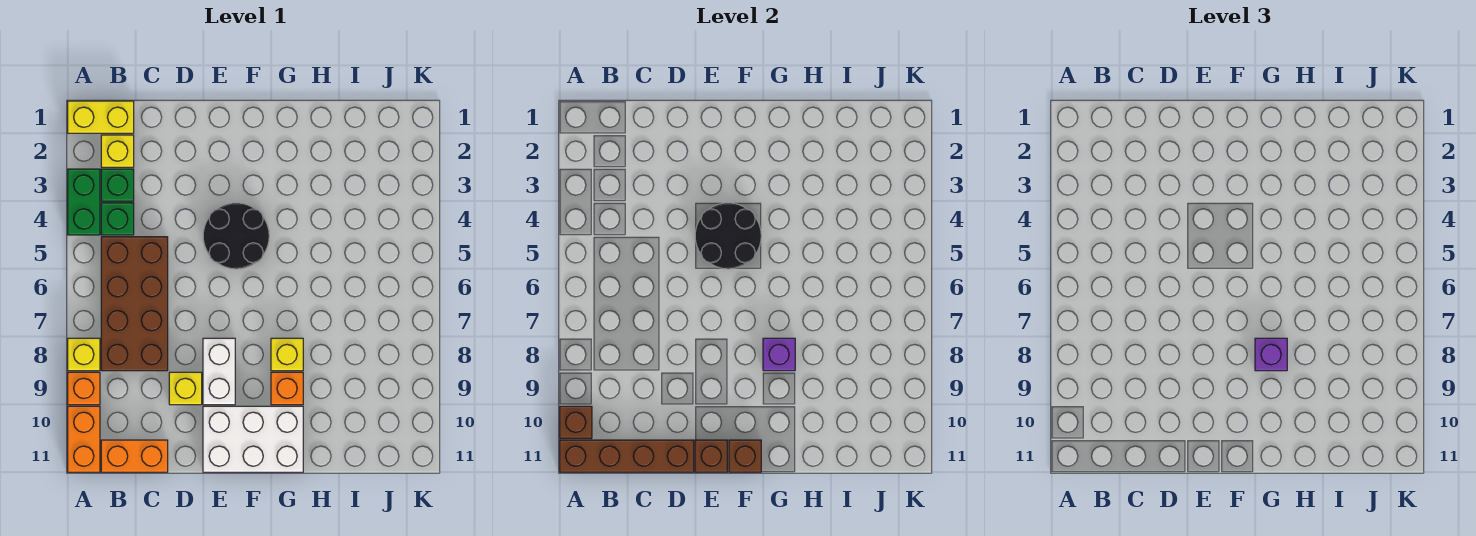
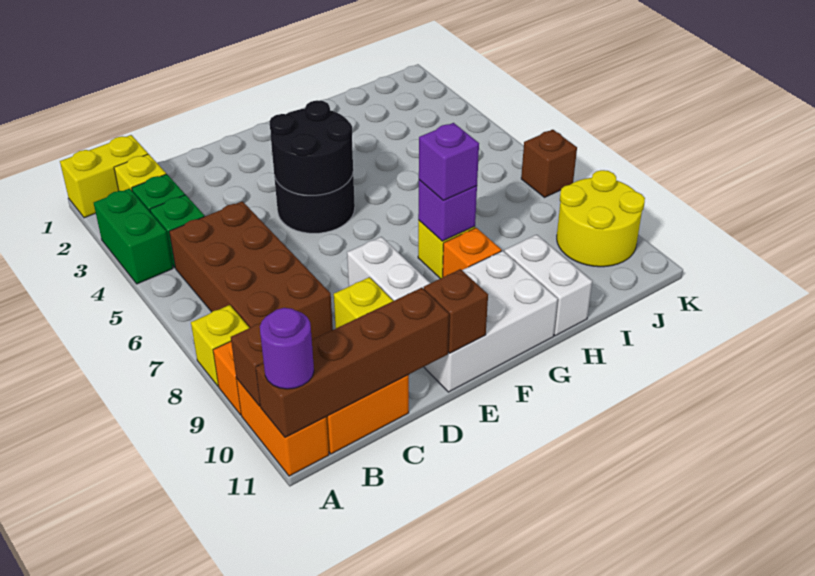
none -> purple 1x1 round brick [260,308,314,389]
brown 1x1 brick [729,440,761,472] -> brown 1x1 brick moved to [521,130,577,197]
none -> white 1x2 brick [504,235,592,336]
none -> yellow 2x2 round brick [557,170,645,267]

